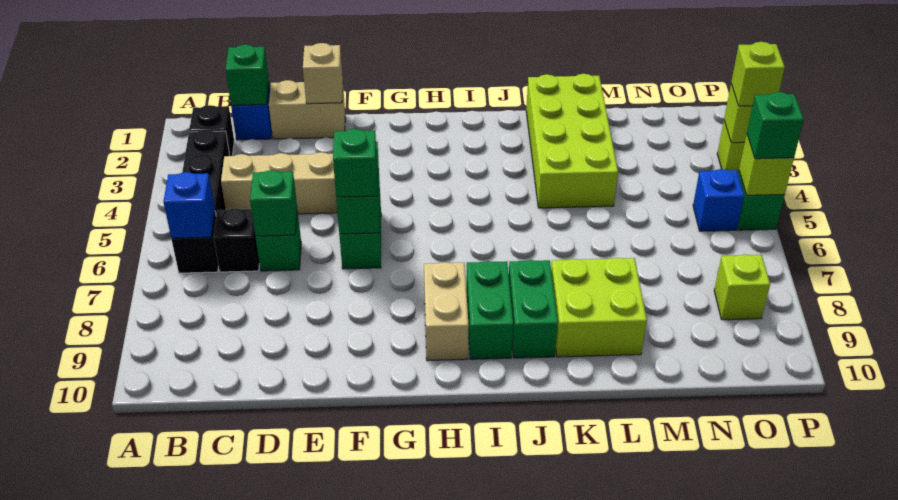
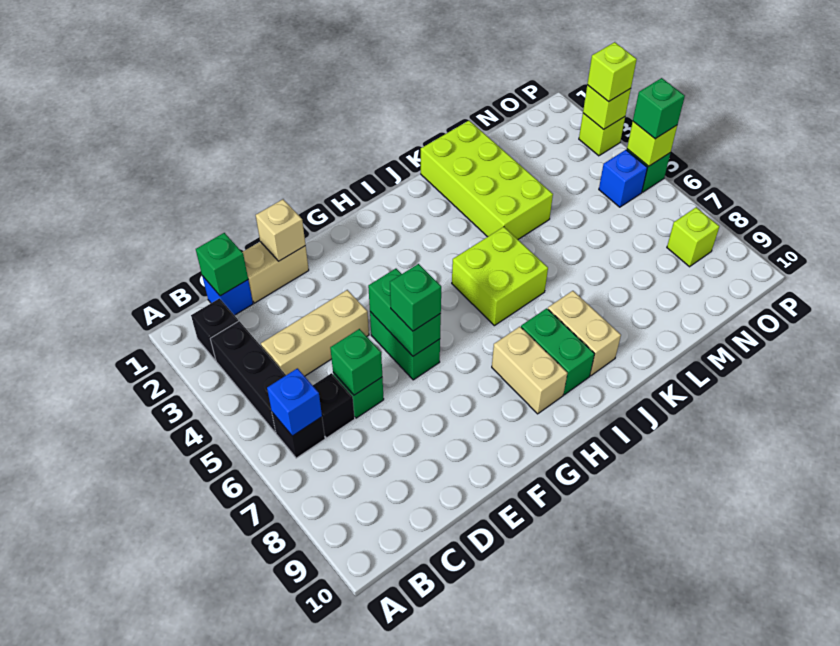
green 1x2 brick [509,260,558,358] -> tan 1x2 brick [548,291,621,376]
lime 2x2 brick [551,258,647,357] -> lime 2x2 brick moved to [452,227,548,326]

